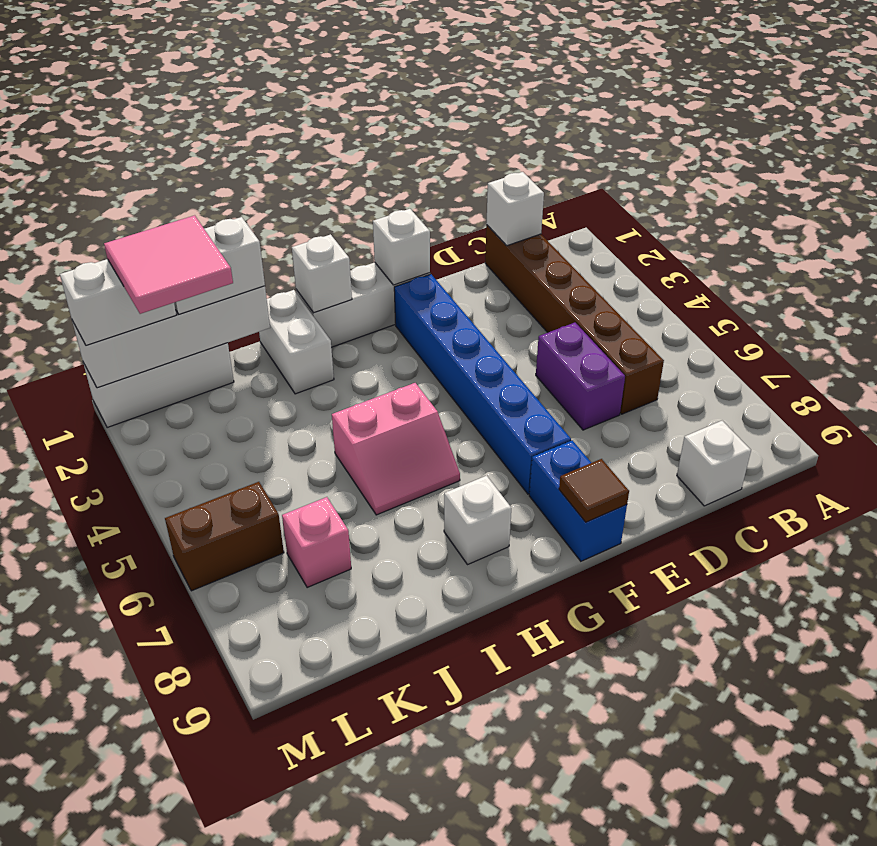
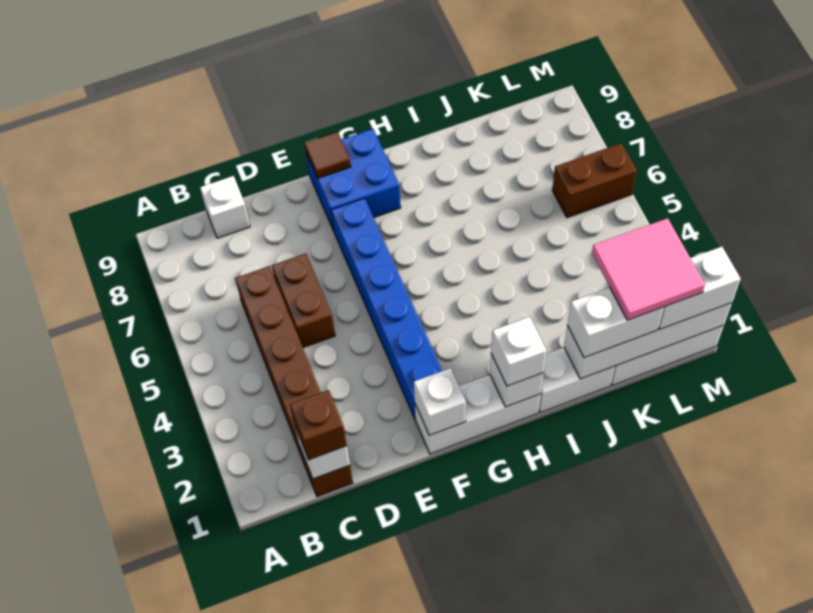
none -> brown 1x1 brick [290,390,347,460]
purple 1x2 brick [536,323,625,430] -> brown 1x2 brick [272,253,335,348]
blue 1x2 brick [529,440,627,561] -> blue 2x2 brick [306,129,401,231]
pink 2x2 slope [332,383,460,515] -> none
white 1x1 brick [444,476,511,565] -> white 1x1 brick moved to [491,317,546,386]
white 1x2 brick [259,290,334,394] -> white 1x2 brick turned to [539,347,615,413]
pink 1x1 brick [282,497,351,588] -> none

